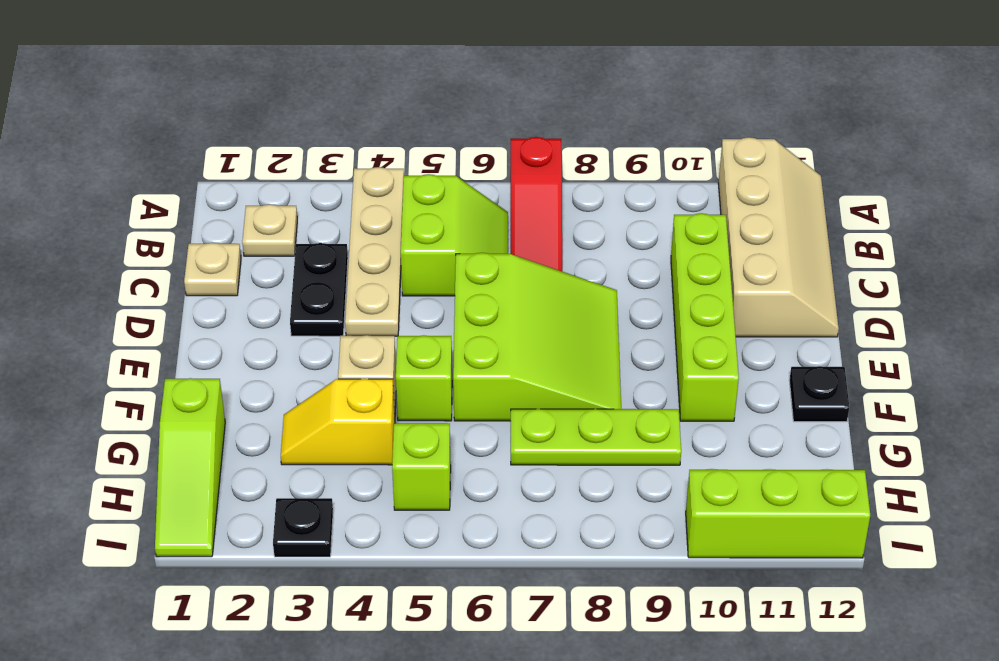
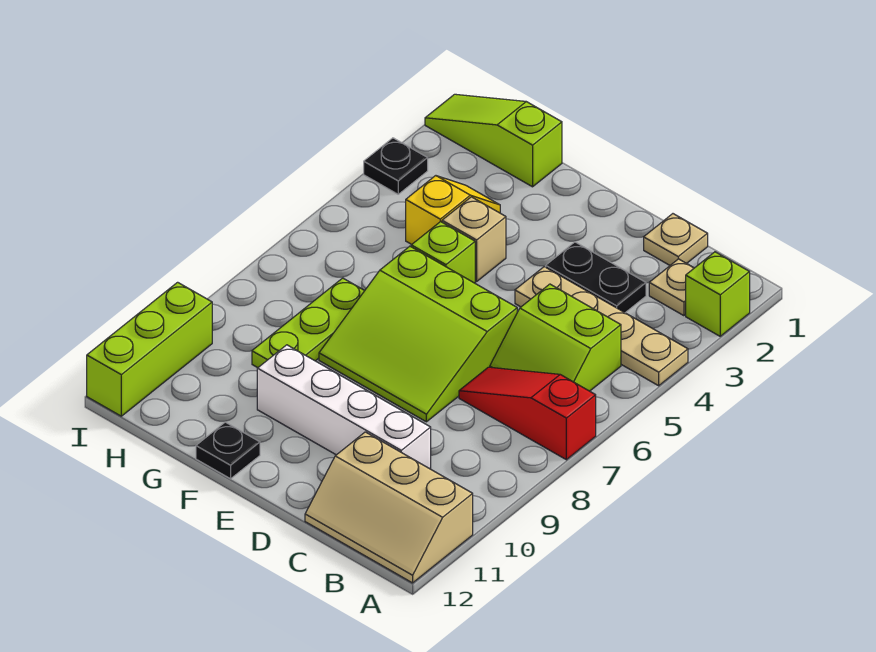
tan 2x4 slope [718,137,839,337] -> tan 2x3 slope [305,432,473,583]
lime 1x4 brick [671,213,739,421] -> white 1x4 brick [257,345,431,469]
lime 1x1 brick [392,423,451,510] -> lime 1x1 brick moved to [686,252,750,336]

